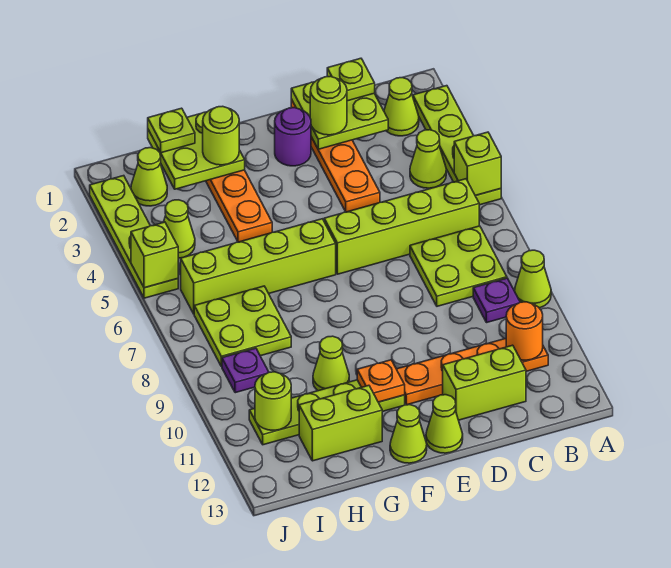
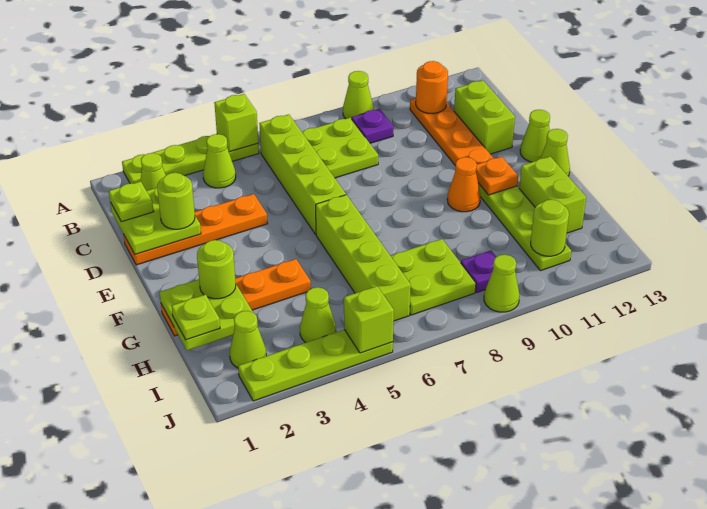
purple 1x1 round brick [275,108,311,166] -> none
none -> orange 1x1 cone [447,157,480,212]
lime 1x1 cone [313,336,349,391] -> lime 1x1 cone moved to [484,255,520,312]

